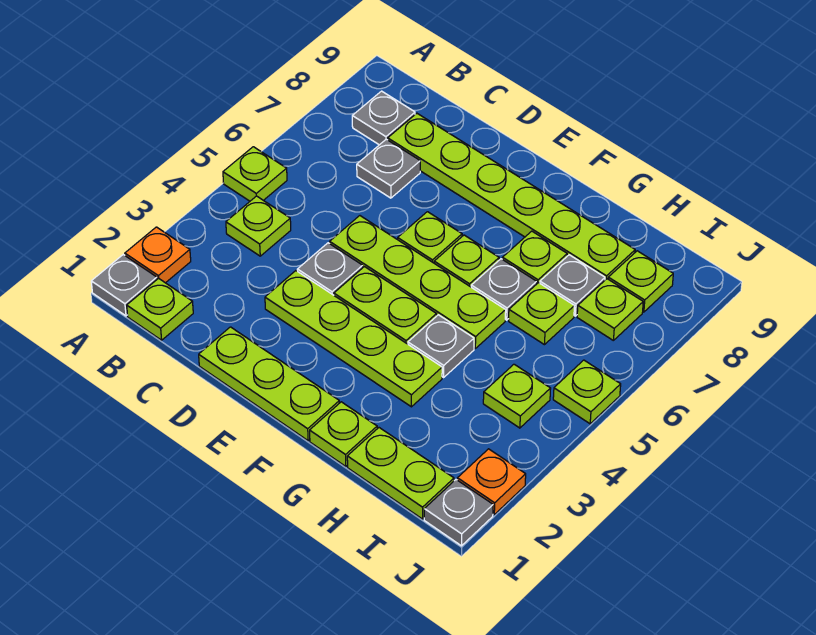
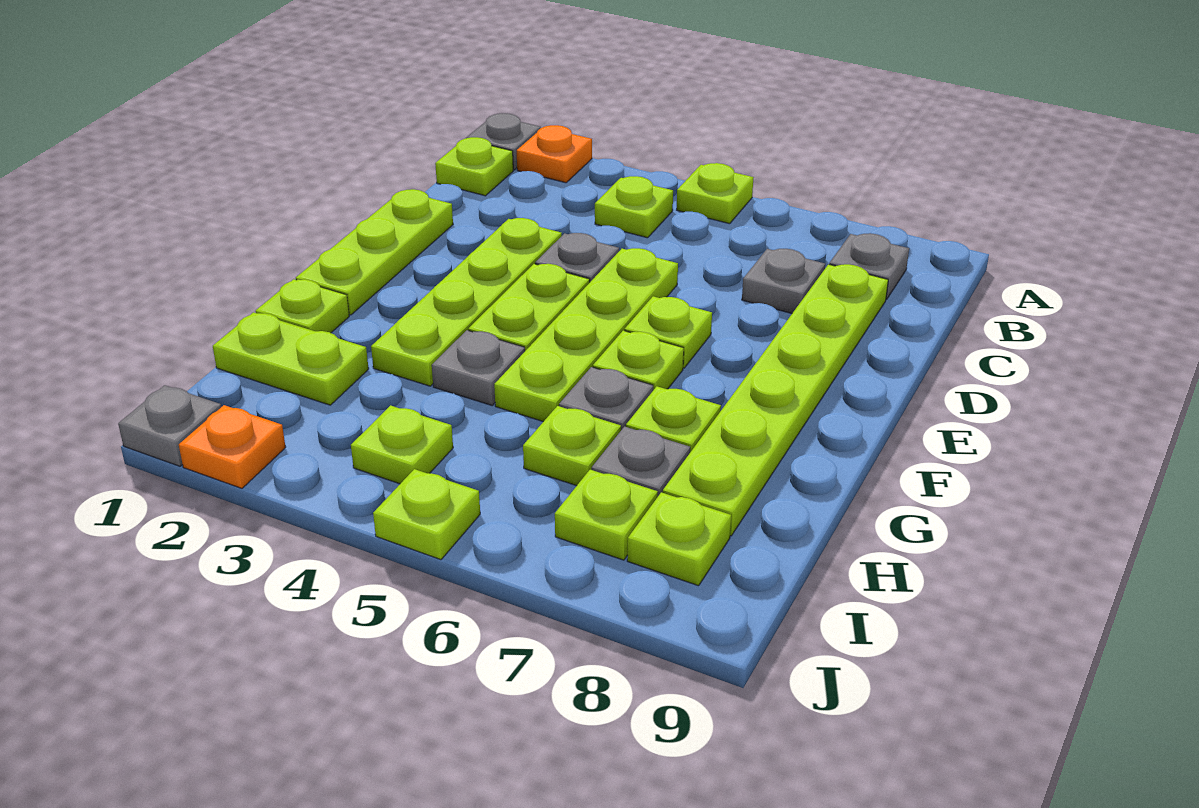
lime 1x2 plate [347,428,454,519] -> lime 1x2 plate turned to [213,312,369,405]

